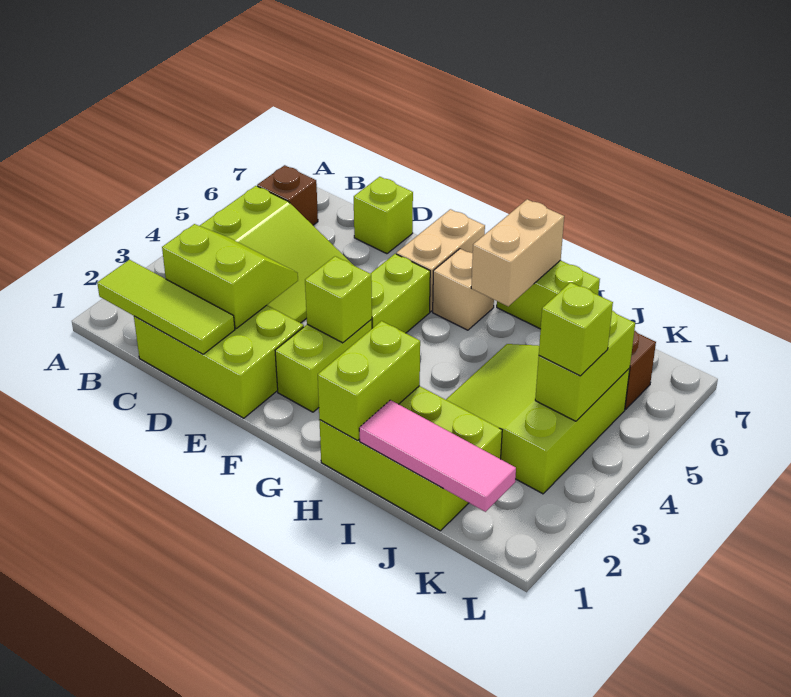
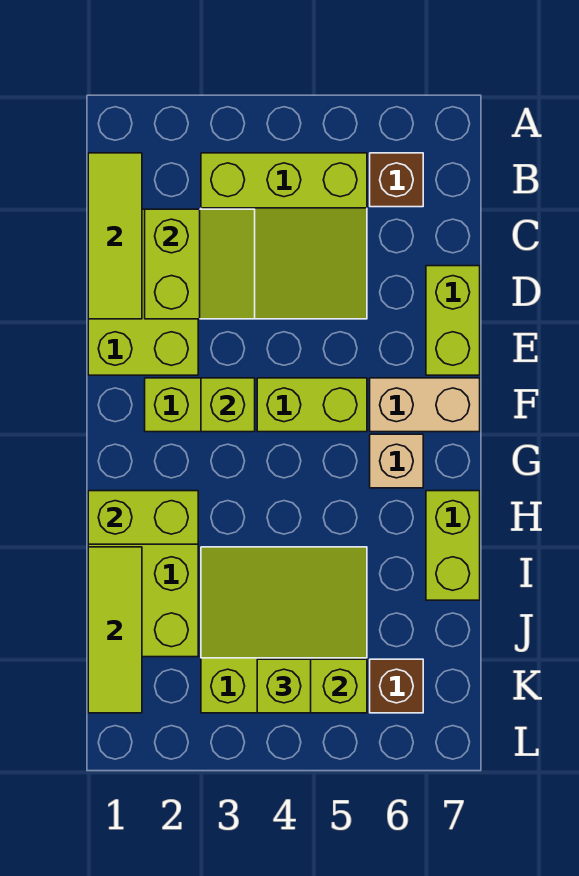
lime 1x1 brick [354,177,413,254] -> lime 1x2 brick [426,266,480,375]
tan 1x2 brick [471,199,564,306] -> none
pink 1x3 tile [359,400,516,512] -> lime 1x3 tile [88,547,142,713]

